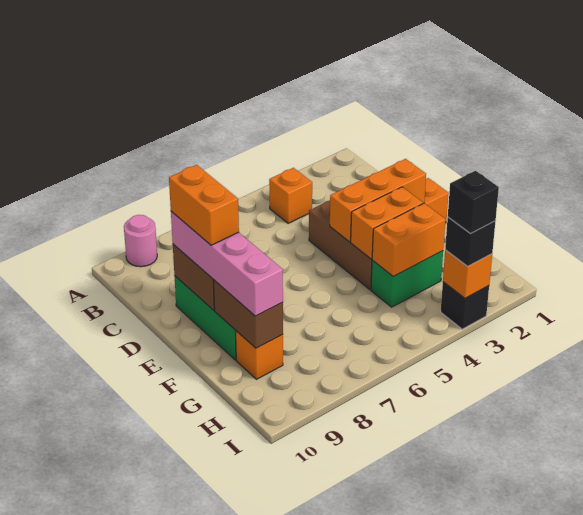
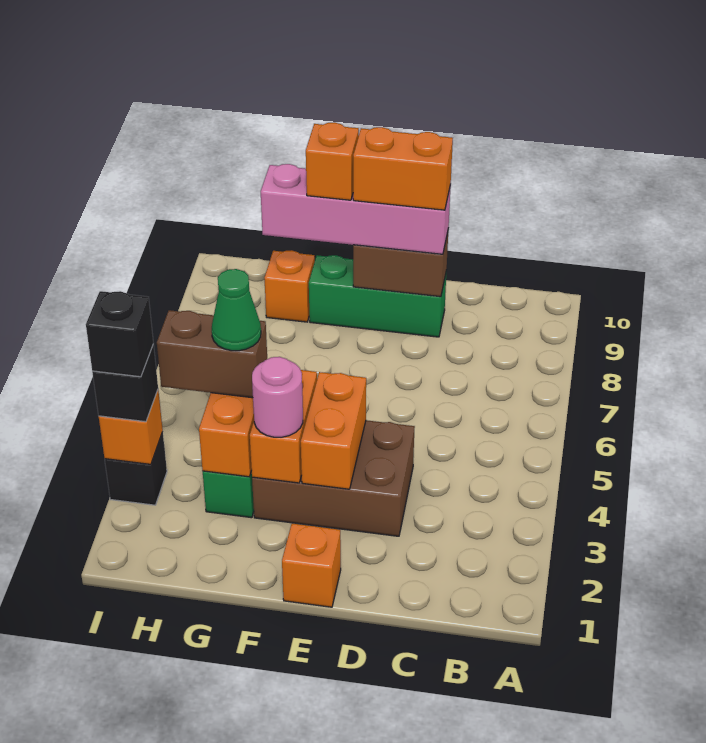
pink 1x1 round brick [124,215,157,267] -> pink 1x1 round brick moved to [252,357,303,437]
orange 1x1 brick [269,168,312,223] -> orange 1x1 brick moved to [306,122,359,200]
orange 1x3 brick [330,159,426,242] -> orange 1x2 brick [301,372,366,489]
brown 1x2 brick [213,280,283,348] -> brown 1x2 brick moved to [157,310,267,398]
none -> green 1x1 cone [212,269,261,351]

